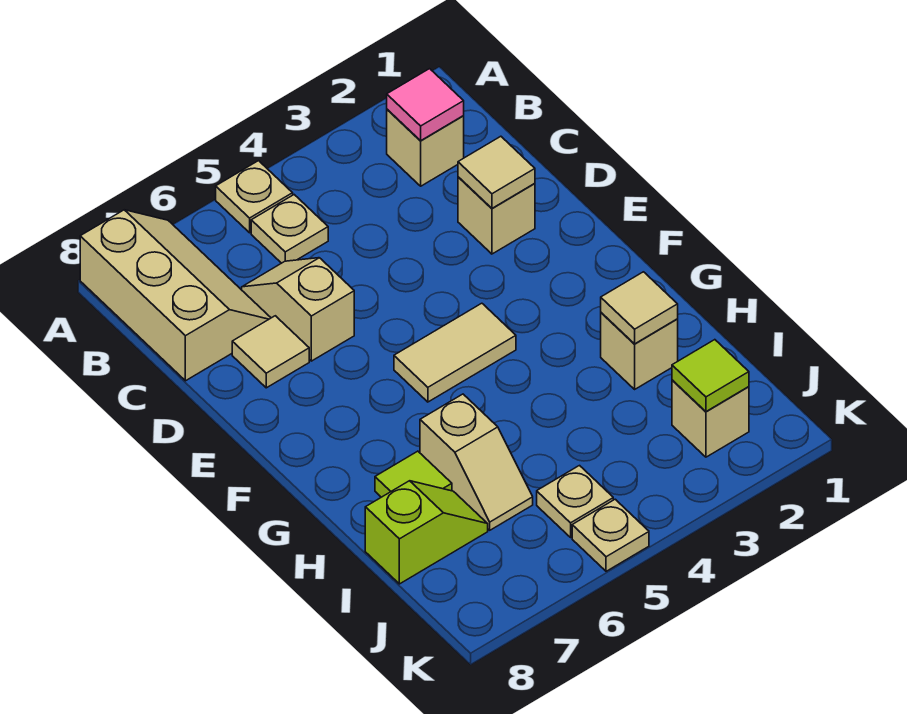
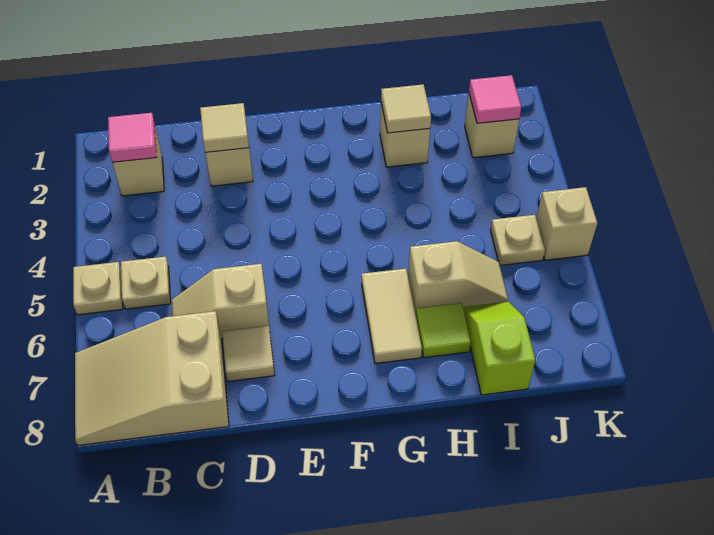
tan 2x3 slope [80,210,271,381] -> tan 2x3 slope turned to [75,311,229,445]
tan 1x2 tile [394,303,516,402] -> tan 1x2 tile moved to [362,269,422,363]
lime 1x1 tile [672,340,749,412] -> pink 1x1 tile [469,75,521,123]
tan 1x1 plate [572,499,649,571] -> tan 1x1 brick [536,187,597,260]

